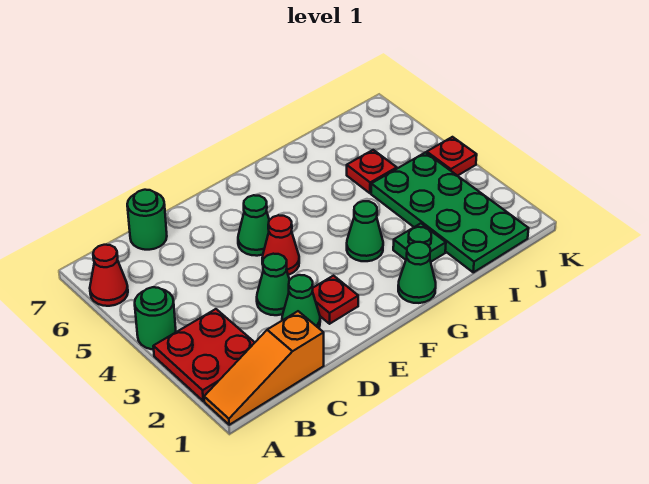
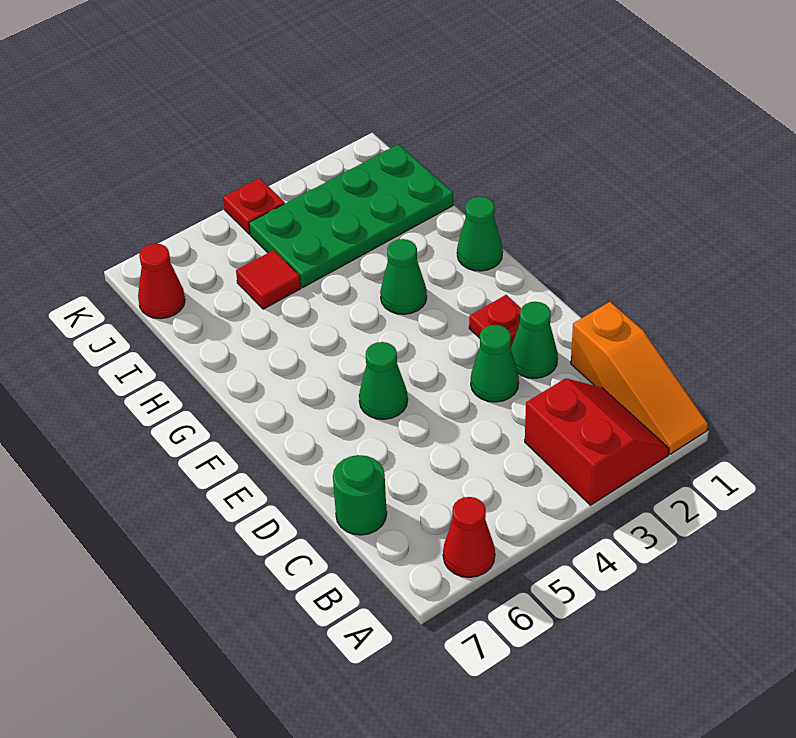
red 2x2 plate [153,309,255,401] -> red 2x2 slope [525,378,669,505]
green 1x1 round brick [135,287,176,349] -> none
red 1x1 cone [262,215,299,275] -> red 1x1 cone moved to [138,244,185,319]
green 1x1 plate [393,223,446,262] -> none
red 1x1 plate [347,150,397,193] -> red 1x1 tile [236,250,301,309]

